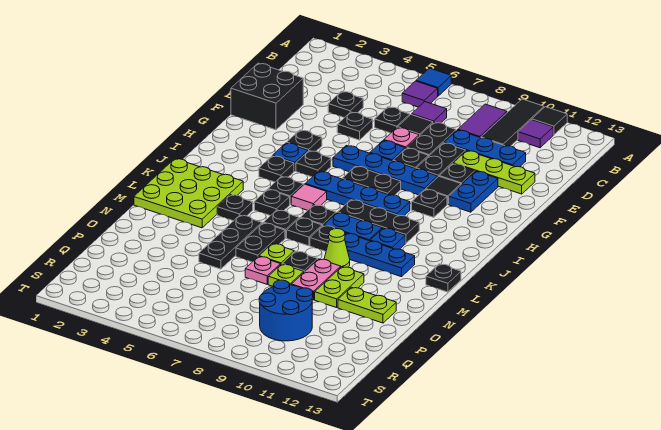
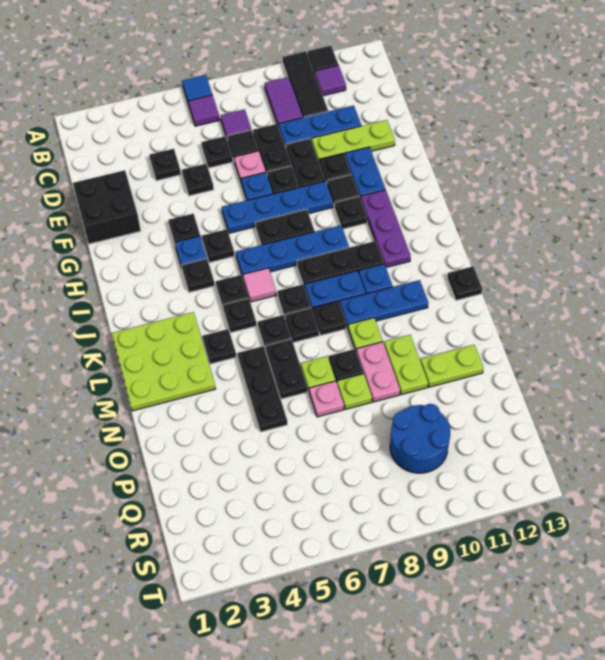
none -> purple 1x3 plate [361,190,411,267]
lime 1x1 cone [324,229,350,267] -> lime 1x1 plate [348,318,383,352]

